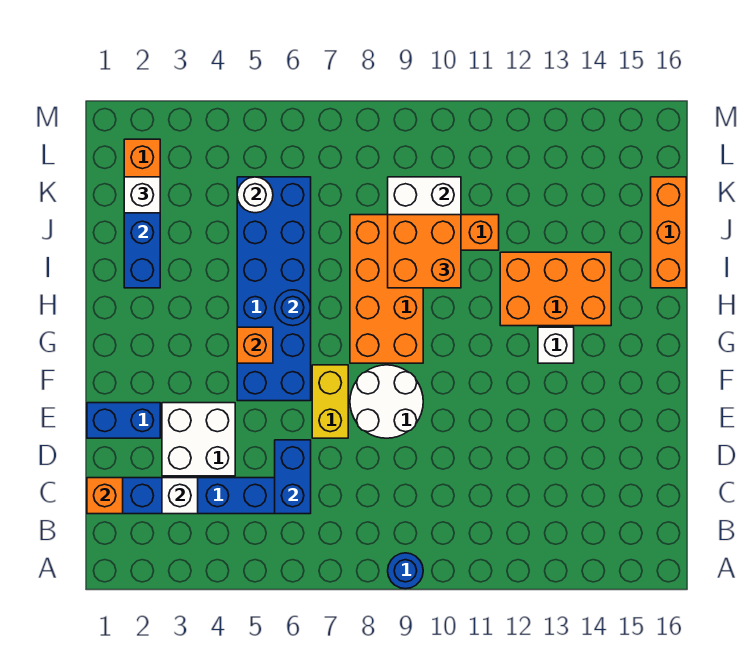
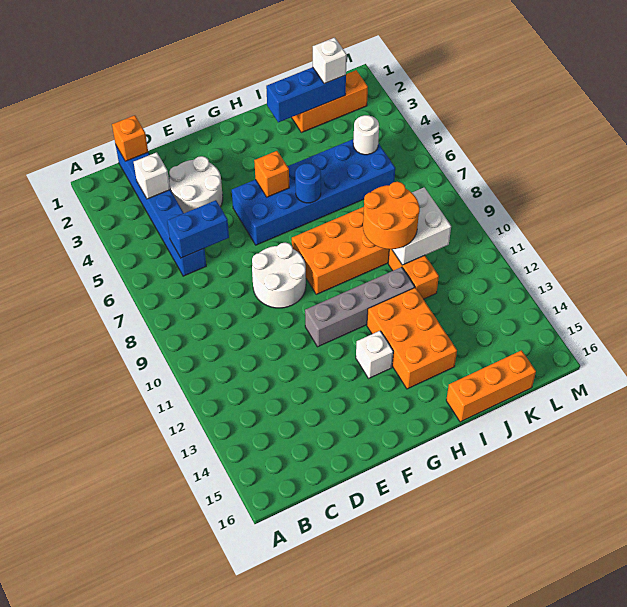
blue 1x1 round brick [388,553,423,589] -> none
white 2x2 brick [162,403,235,476] -> white 2x2 round brick [169,156,223,213]
blue 1x2 brick [87,403,160,438] -> none
yellow 1x2 brick [312,365,348,438] -> none
none -> grey 1x4 brick [305,267,415,347]
orange 2x2 brick [388,215,461,288] -> orange 2x2 round brick [363,182,420,249]

